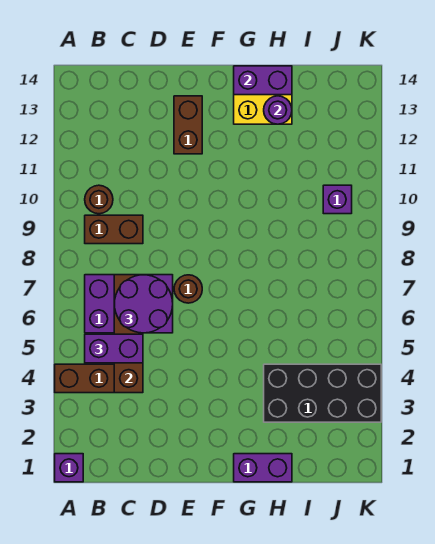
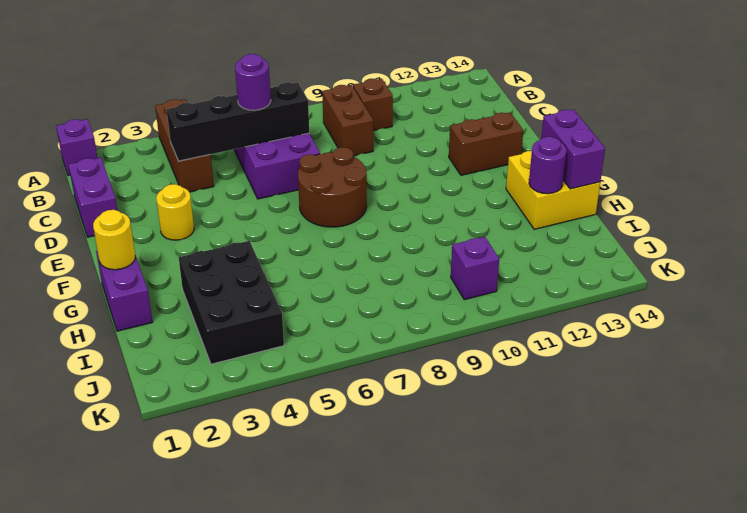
purple 1x2 brick [85,334,143,363] -> purple 1x2 brick moved to [68,157,117,237]
brown 1x1 round brick [85,185,113,214] -> brown 1x1 brick [353,79,393,131]
brown 1x4 brick [114,275,143,393] -> black 1x4 brick [167,82,309,161]
purple 2x2 round brick [114,275,173,333] -> purple 1x1 round brick [235,54,271,110]
none -> yellow 1x1 round brick [156,184,194,240]
brown 1x1 round brick [174,275,202,303] -> brown 2x2 round brick [298,147,367,227]
none -> yellow 1x1 round brick [93,210,135,270]
black 2x4 brick [264,364,381,422] -> black 2x3 brick [179,241,284,364]

